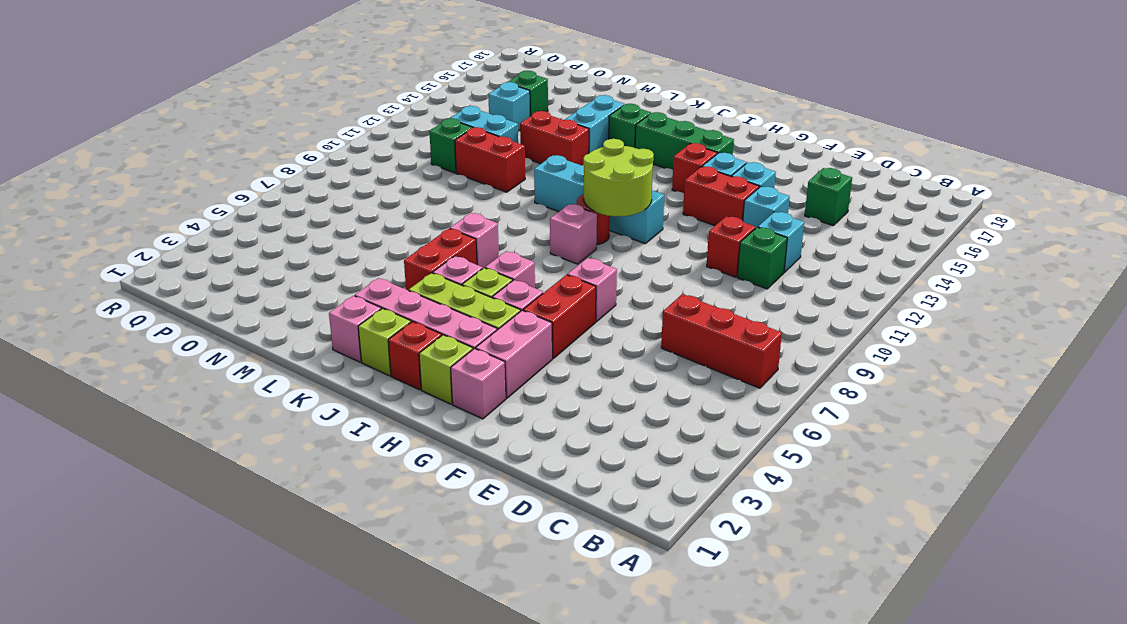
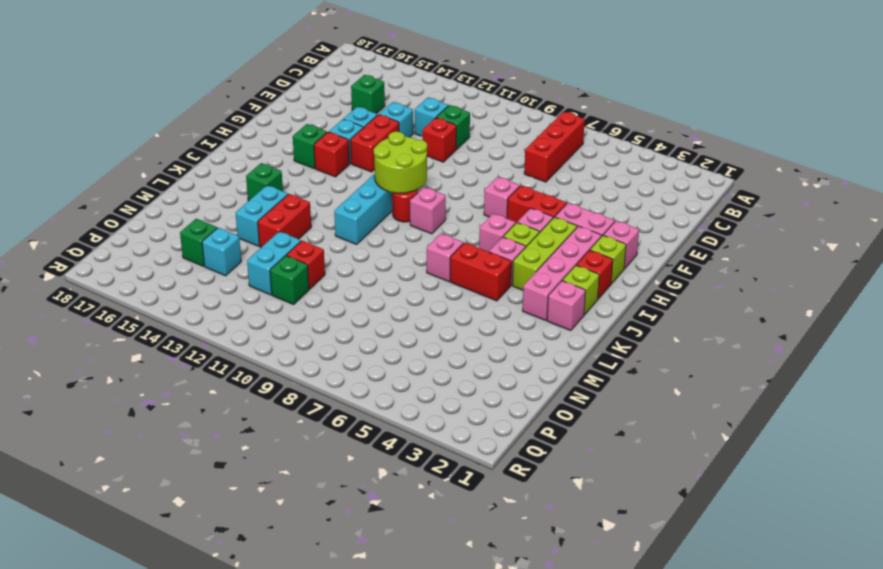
green 1x3 brick [635,112,734,170] -> green 1x1 brick [293,124,327,168]
cyan 1x2 brick [565,95,624,153] -> cyan 1x2 brick turned to [236,185,288,246]
red 1x2 brick [455,127,525,192] -> red 1x1 brick [287,241,325,289]

